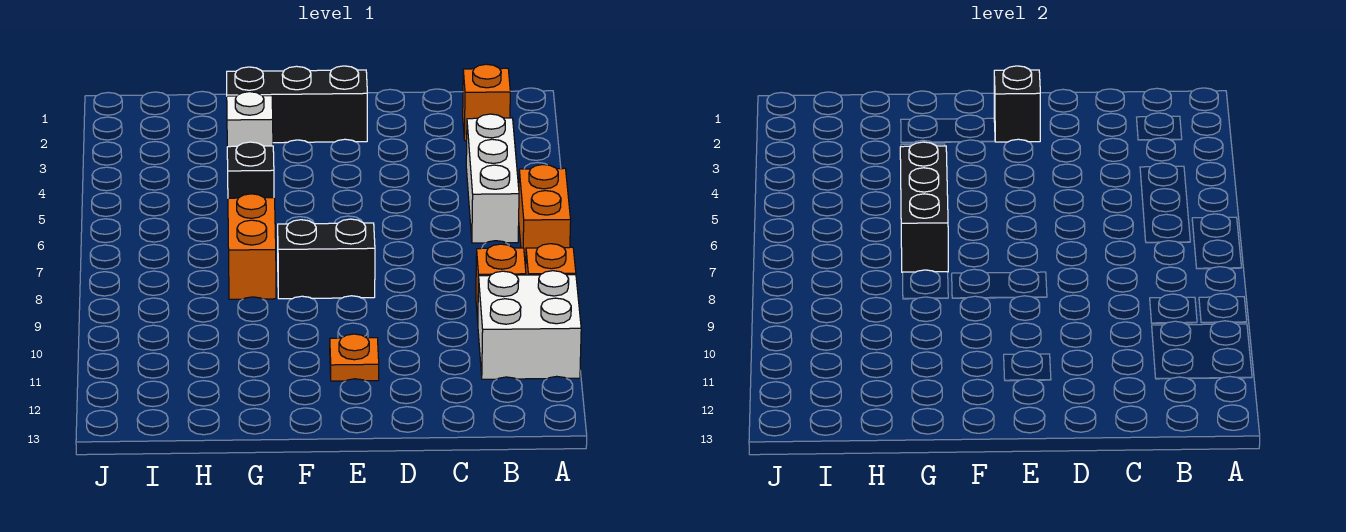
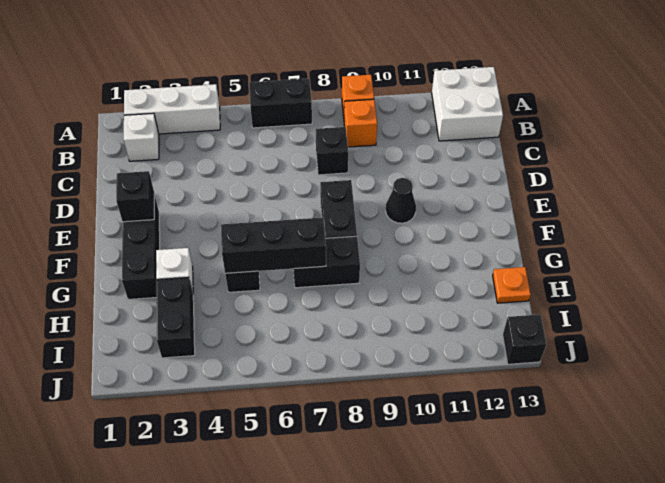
orange 1x2 brick [519,165,571,268] -> black 1x2 brick [249,79,312,128]
white 2x2 brick [478,271,581,379] -> white 2x2 brick moved to [432,67,503,141]
orange 1x1 brick [463,64,510,141] -> white 1x1 brick [124,113,159,161]
white 1x3 brick [466,114,519,243] -> white 1x3 brick moved to [124,84,220,134]
none -> black 1x1 brick [316,127,348,175]
none -> black 1x1 cone [386,178,416,223]
orange 1x1 plate [330,334,379,381] -> orange 1x1 plate moved to [493,267,531,303]
orange 1x2 brick [228,194,276,299] -> black 1x2 brick [293,236,360,288]
none -> black 1x2 brick [156,278,195,358]
none -> black 1x1 brick [503,314,546,364]

